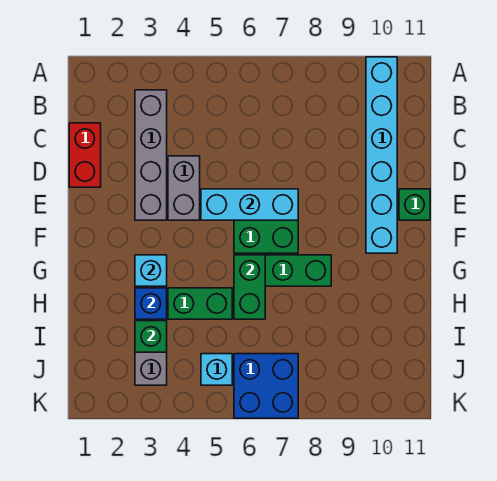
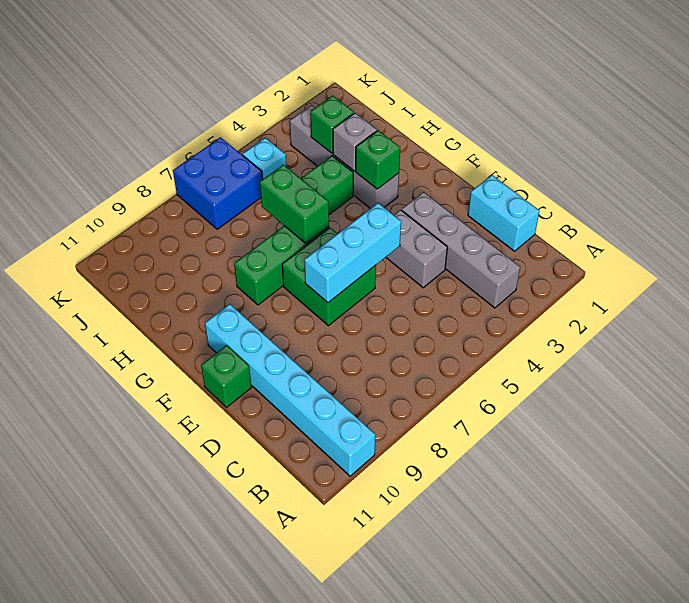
red 1x2 brick [69,123,101,187] -> cyan 1x2 brick [468,175,539,251]
cyan 1x1 brick [135,255,167,286] -> green 1x1 brick [356,130,400,189]
blue 1x1 brick [135,288,167,319] -> grey 1x1 brick [333,113,377,171]

